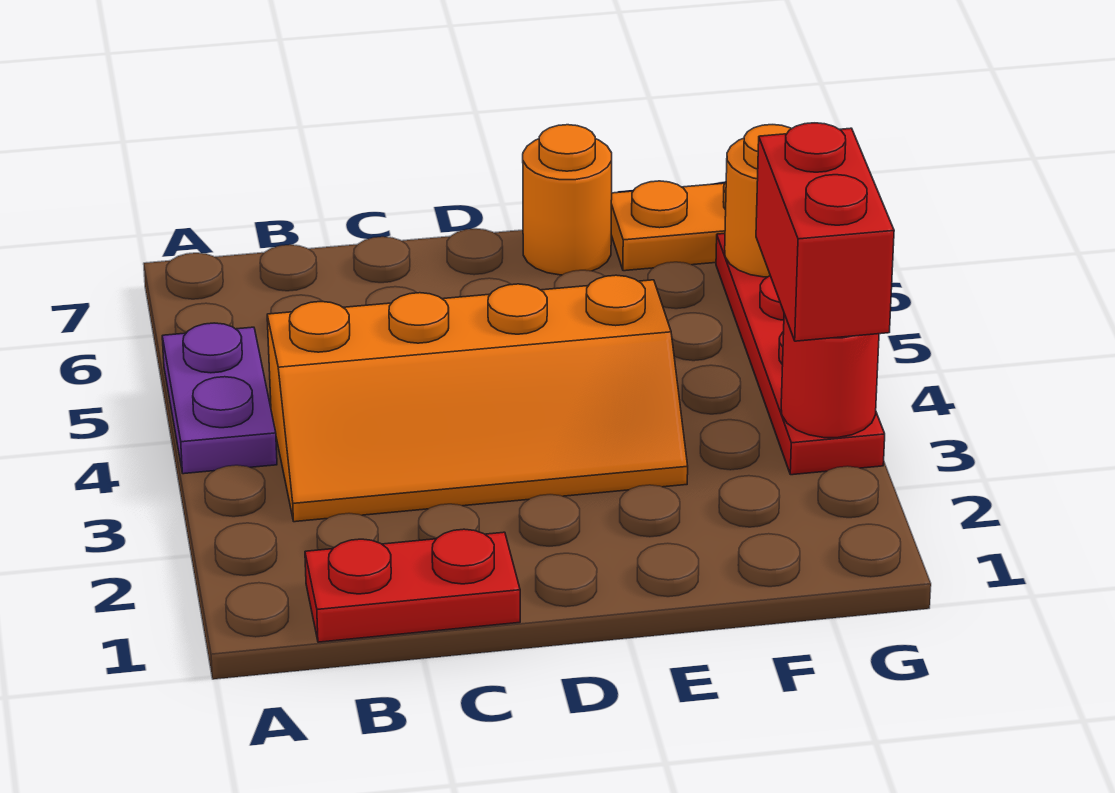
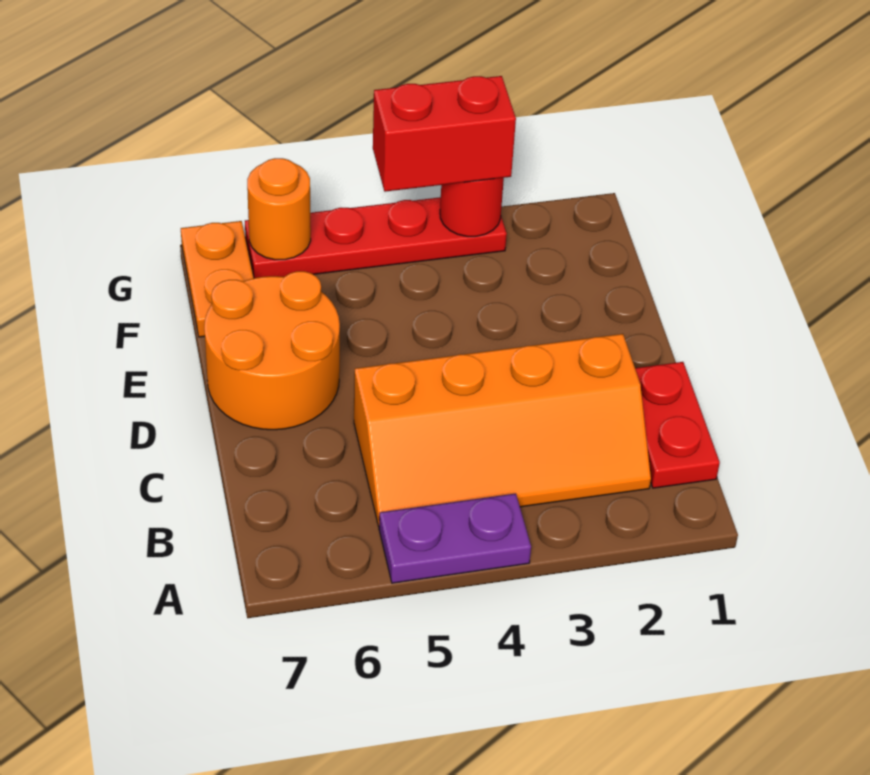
orange 2x4 slope [267,275,688,522] -> orange 2x4 slope turned to [354,334,651,526]
orange 1x1 round brick [523,125,612,275] -> orange 2x2 round brick [204,271,340,430]

